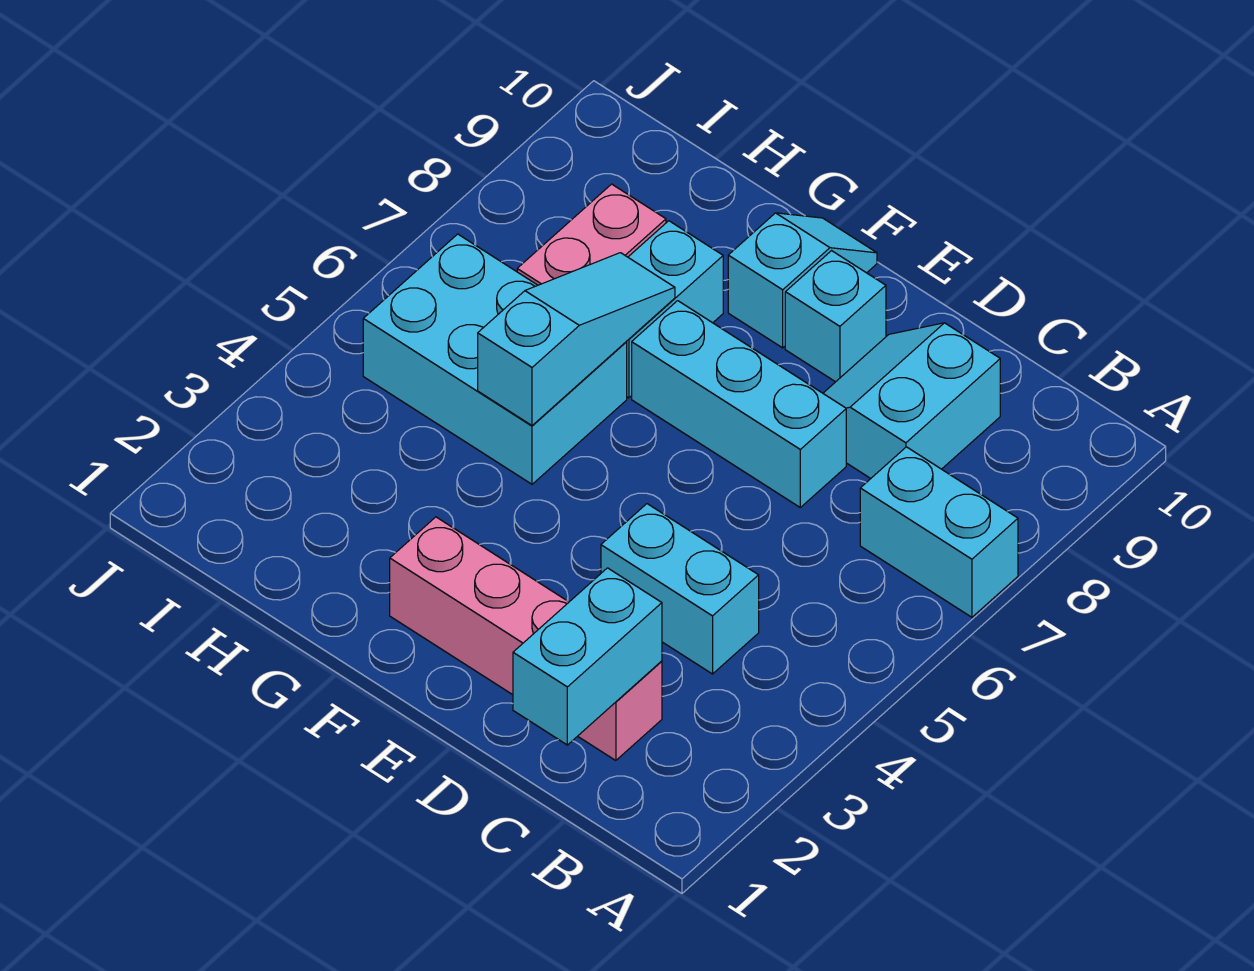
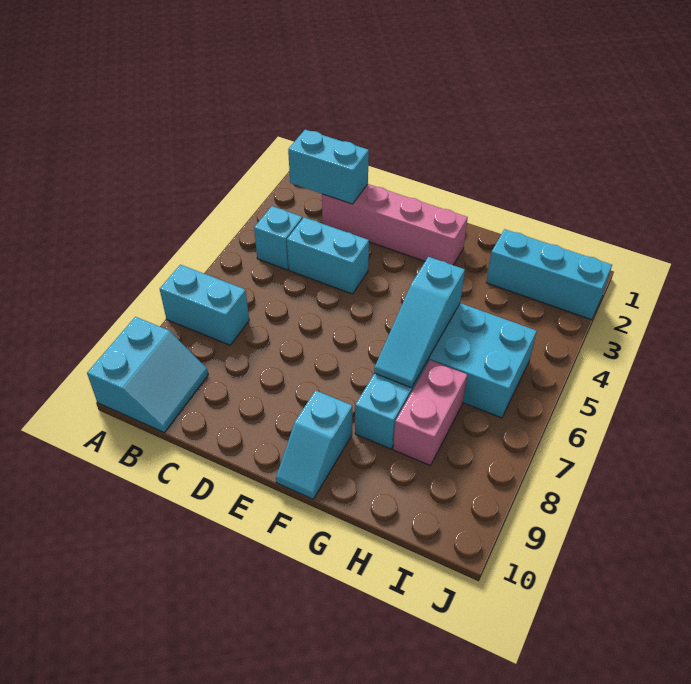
cyan 1x2 brick [513,568,662,745] -> cyan 1x2 brick turned to [288,130,369,204]
cyan 2x2 slope [823,323,1000,478] -> cyan 2x2 slope moved to [87,317,208,432]
cyan 1x3 brick [632,301,846,507] -> cyan 1x3 brick moved to [486,229,612,320]
cyan 1x1 brick [785,251,886,382] -> cyan 1x1 brick moved to [254,206,302,270]

